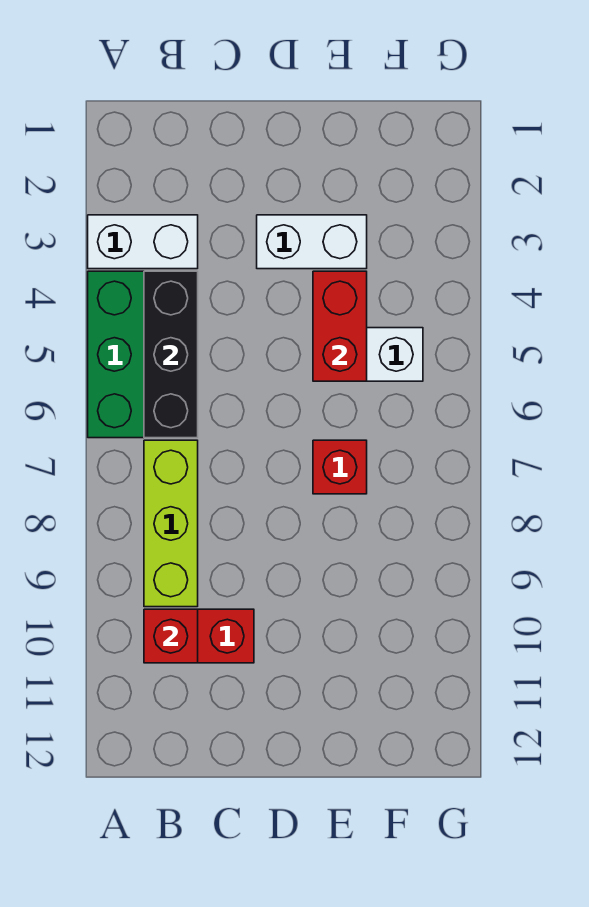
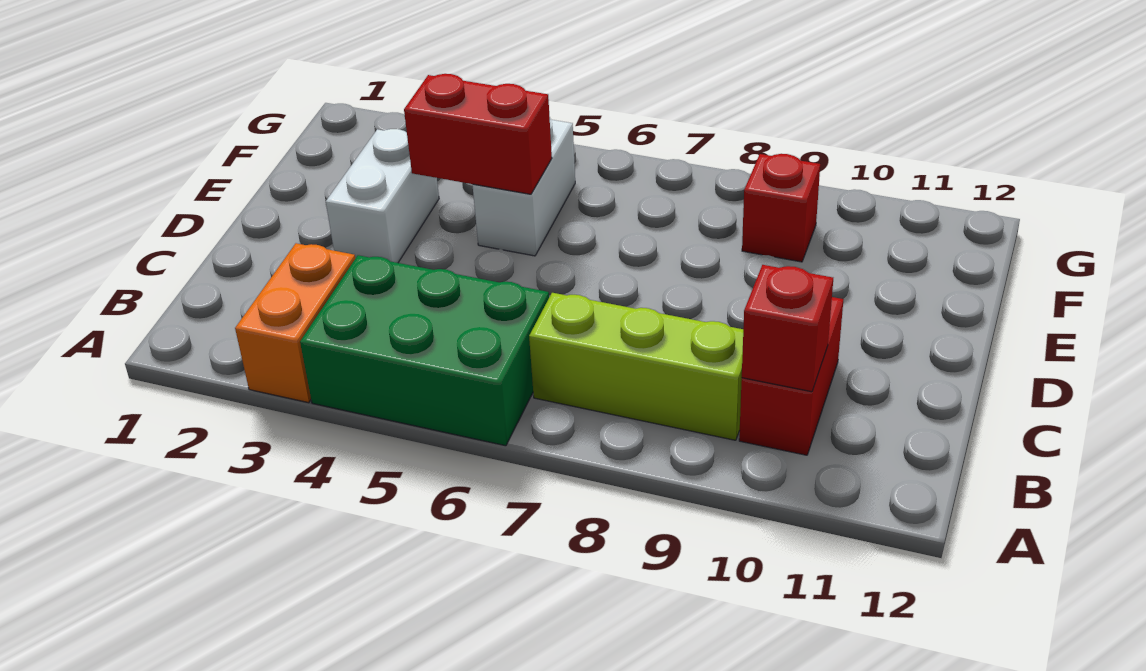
white 1x2 brick [88,215,198,269] -> orange 1x2 brick [235,243,355,403]
black 1x3 brick [144,271,198,438] -> none
red 1x1 brick [313,440,367,494] -> red 1x1 brick moved to [742,154,820,262]

